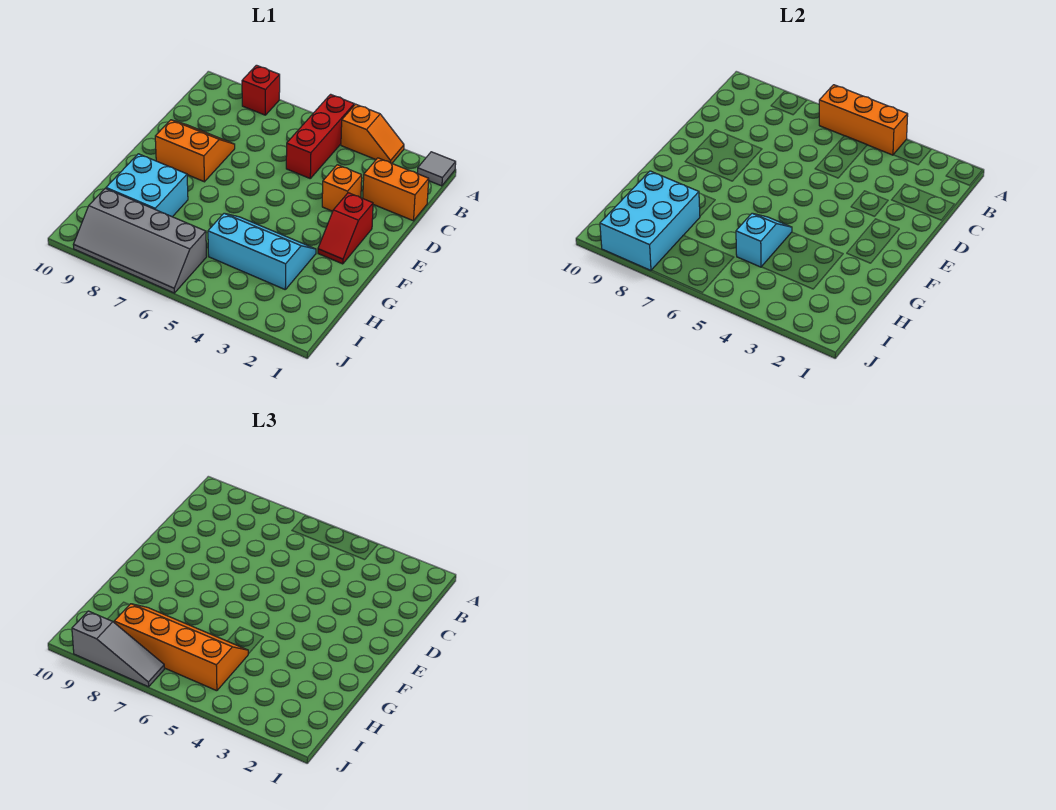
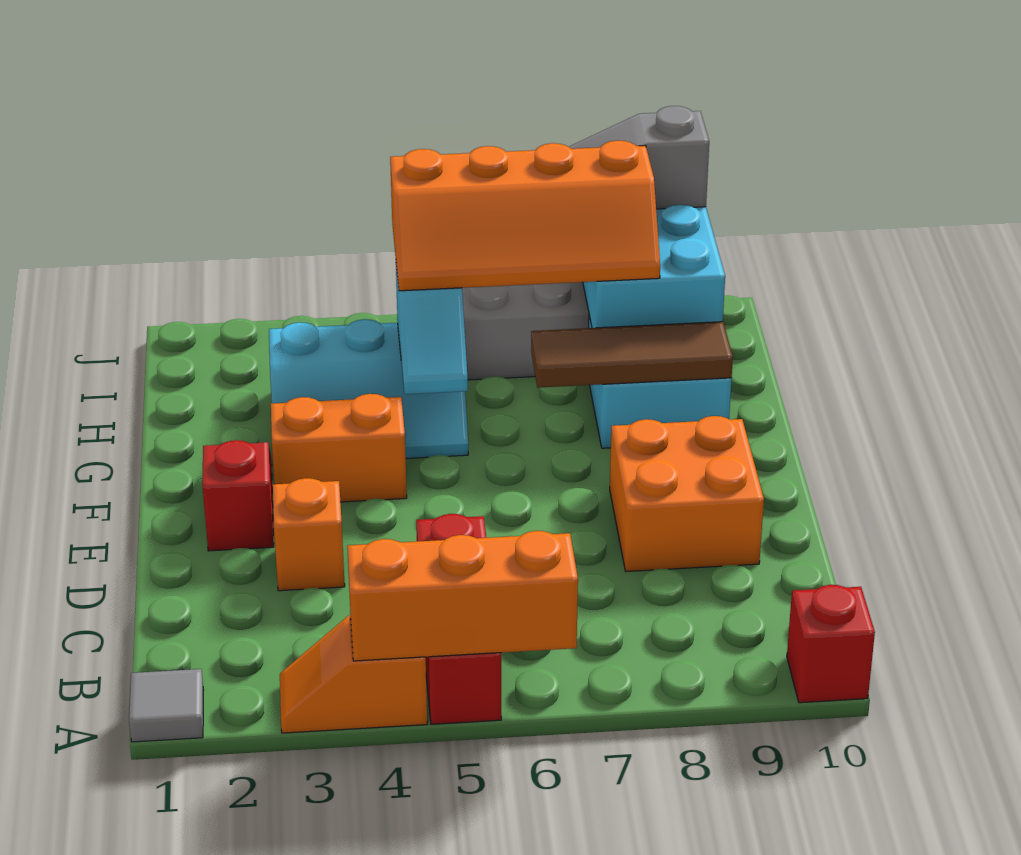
red 1x1 brick [242,65,280,115] -> red 1x1 brick moved to [787,585,875,703]
orange 1x2 brick [363,158,429,221] -> orange 1x2 brick moved to [271,394,407,502]
orange 2x2 slope [155,120,235,182] -> orange 2x2 brick [610,416,764,571]
none -> brown 1x3 tile [531,322,733,388]

